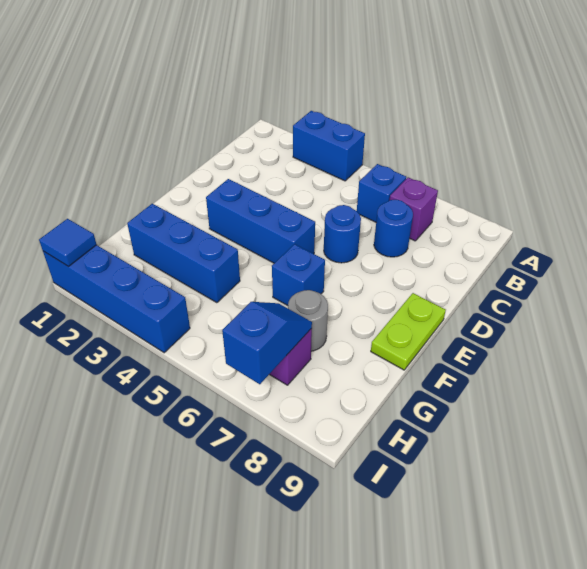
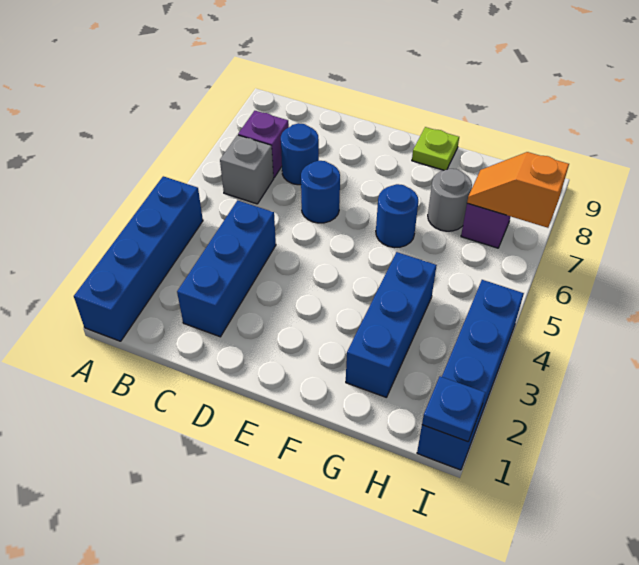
blue 1x2 brick [293,111,365,181] -> blue 1x4 brick [74,176,203,341]
blue 1x1 brick [357,164,406,222] -> grey 1x1 brick [220,135,273,204]
blue 1x3 brick [206,179,315,263] -> blue 1x3 brick moved to [177,200,276,337]
lime 1x2 plate [371,293,446,370] -> lime 1x1 plate [412,127,459,170]
blue 1x1 brick [272,244,325,306] -> blue 1x1 round brick [376,184,418,248]
blue 1x2 slope [222,302,312,384] -> orange 1x2 slope [467,152,569,228]
blue 1x1 tile [39,219,97,267] -> blue 1x1 plate [422,376,485,442]

